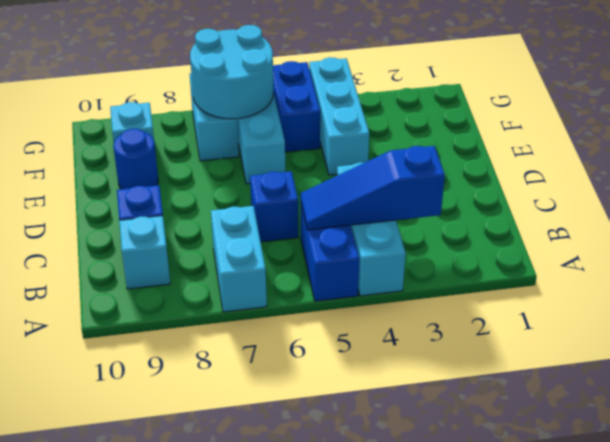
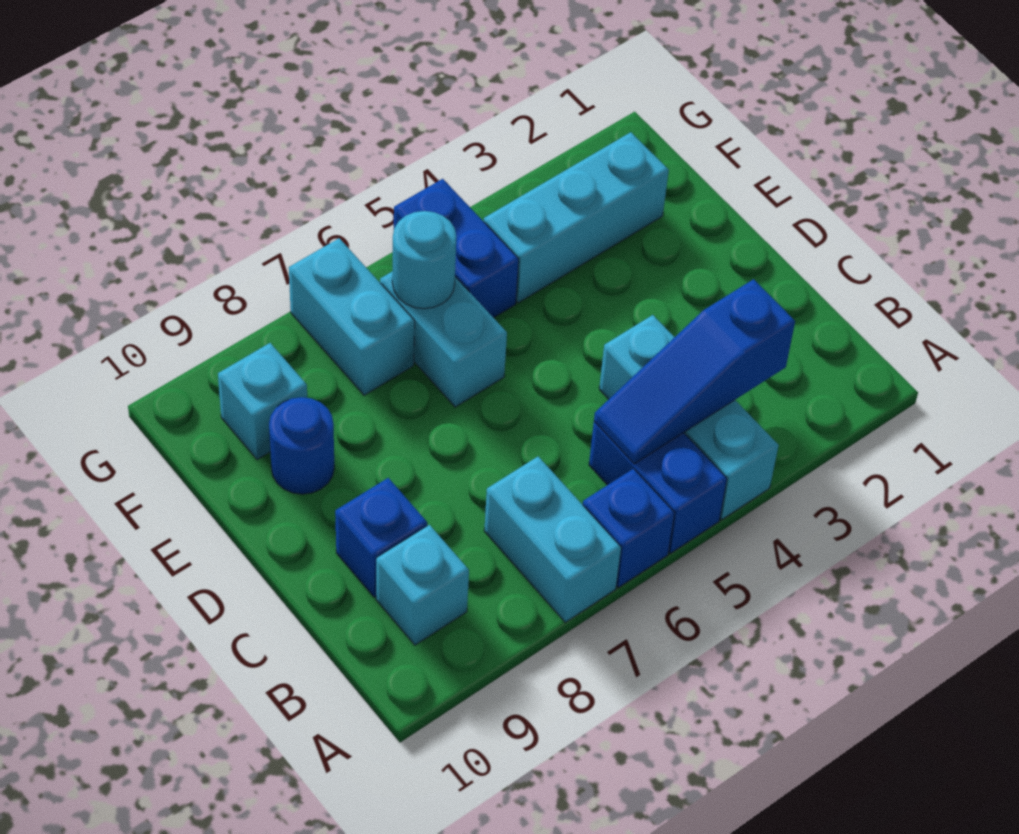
blue 1x1 brick [250,171,298,242] -> blue 1x1 brick moved to [583,469,675,587]
cyan 1x3 brick [309,57,369,175] -> cyan 1x3 brick turned to [484,132,669,303]
cyan 2x2 round brick [190,25,274,119] -> cyan 1x1 round brick [392,211,456,309]

